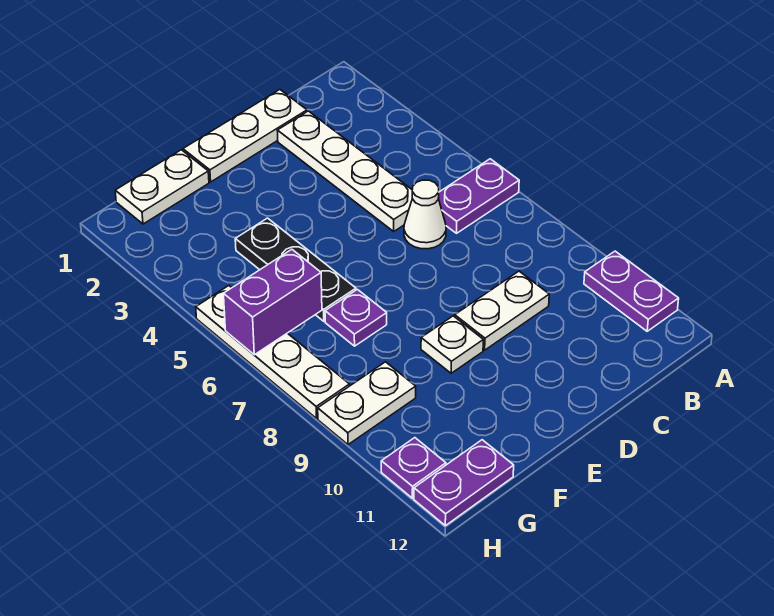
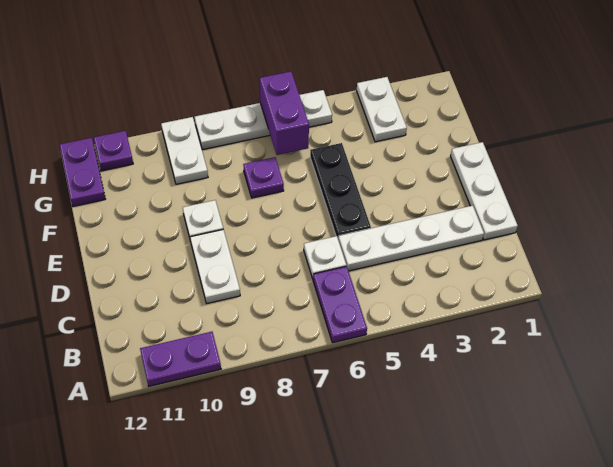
white 1x1 cone [404,180,446,249] -> white 1x1 plate [304,236,346,278]
white 1x2 plate [115,150,209,224] -> white 1x2 plate moved to [357,77,407,142]
black 1x3 plate [235,218,356,321] -> black 1x3 plate turned to [310,143,371,238]

